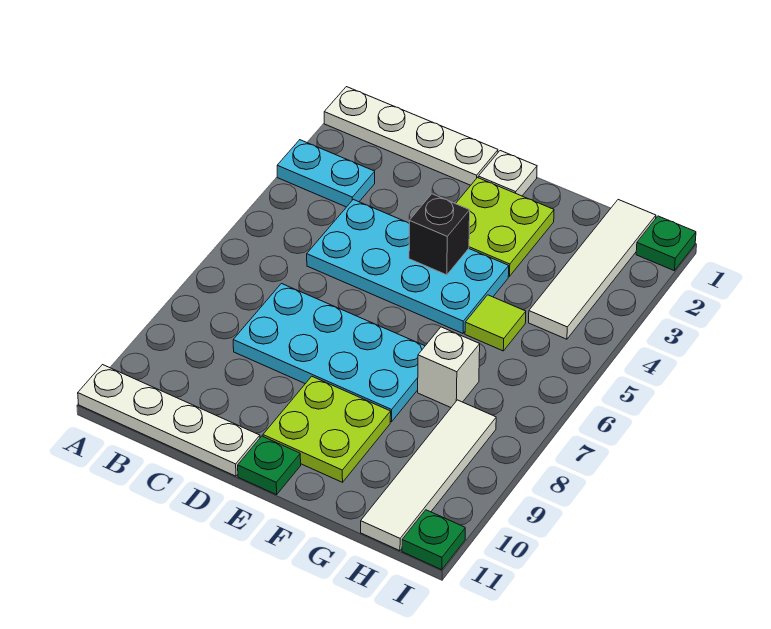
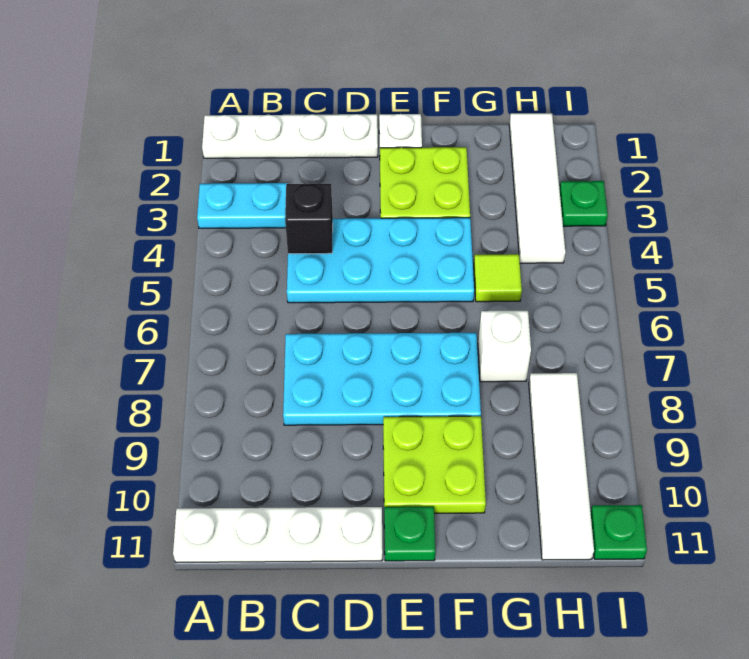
black 1x1 brick [409,194,470,275] -> black 1x1 brick moved to [285,184,333,254]
green 1x1 plate [636,216,696,271] -> green 1x1 plate moved to [560,181,608,226]

